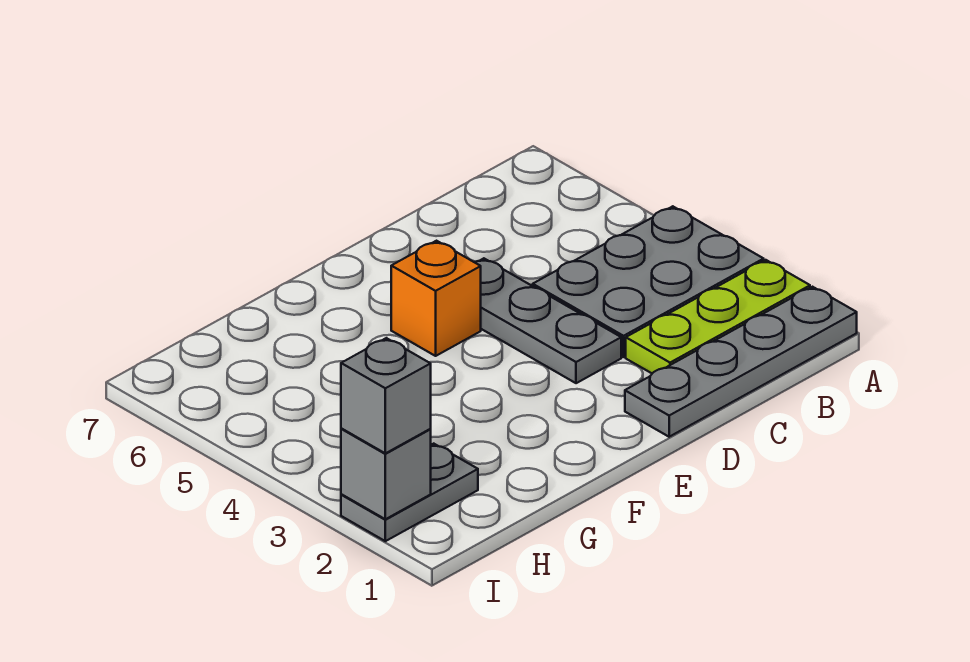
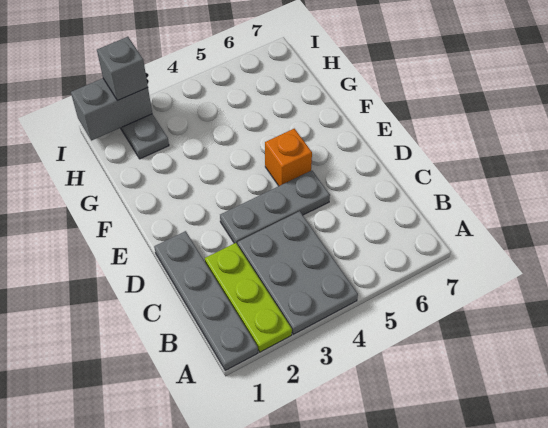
grey 1x1 brick [341,429,431,519] -> grey 1x2 brick [71,78,152,141]

